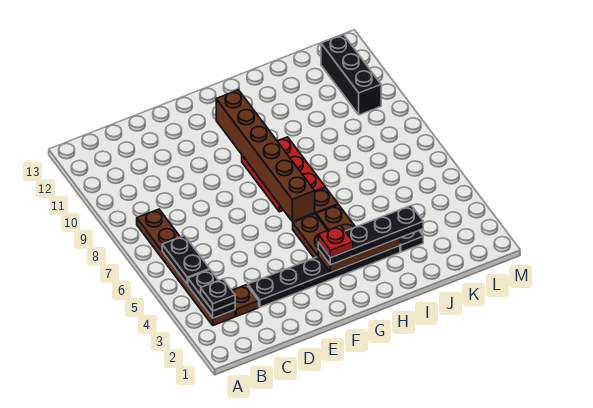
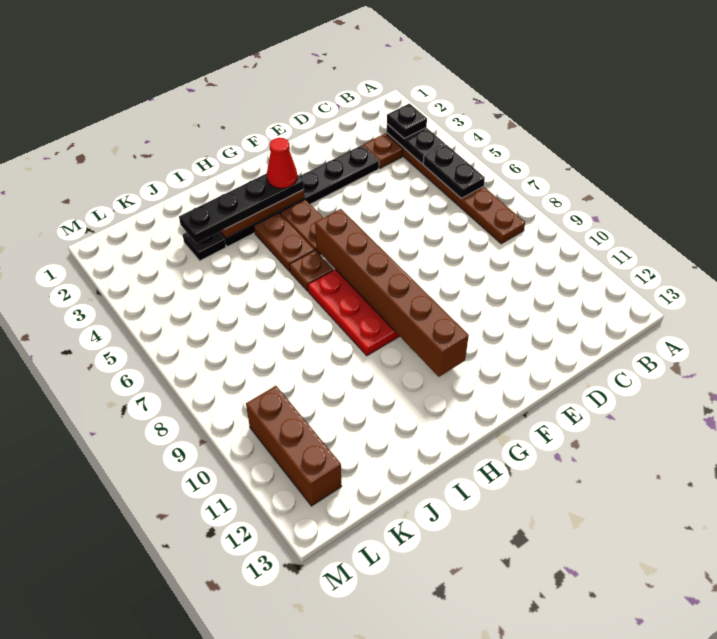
red 1x1 plate [318,226,353,258] -> red 1x1 cone [267,138,297,188]
black 1x3 brick [321,34,381,115] -> brown 1x3 brick [246,386,342,506]

